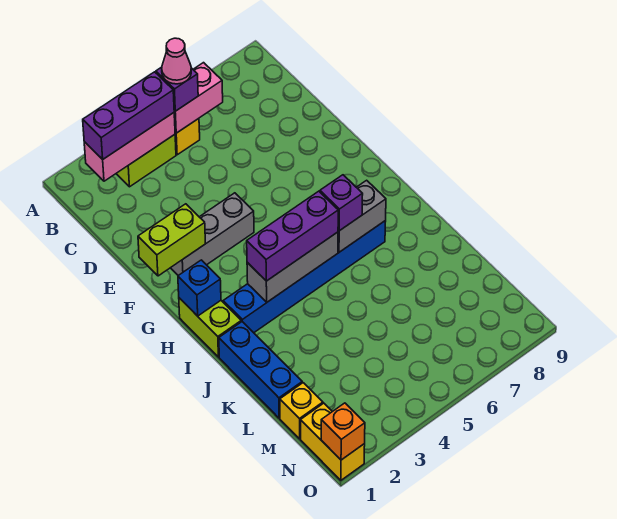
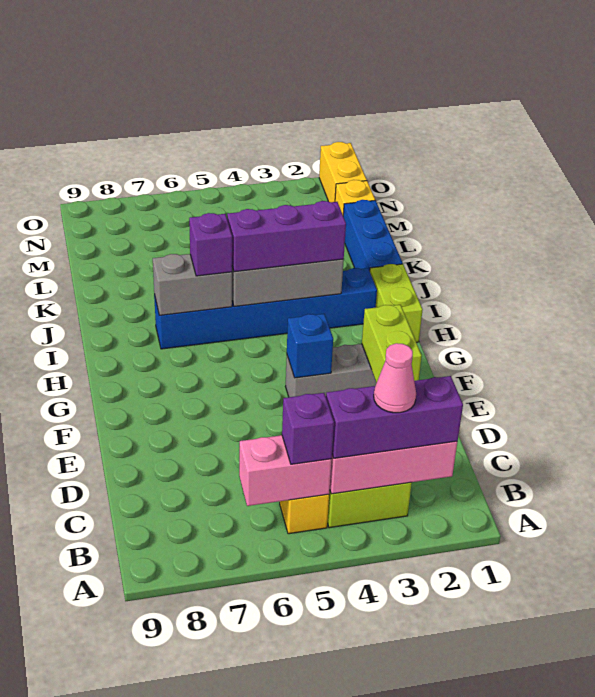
pink 1x1 cone [162,38,191,84] -> pink 1x1 cone moved to [374,343,416,413]
lime 1x2 brick [138,204,205,276] -> lime 1x2 brick turned to [362,305,422,382]
blue 1x1 brick [178,260,221,316] -> blue 1x1 brick moved to [287,314,333,378]
orange 1x1 brick [321,403,365,460] -> none

